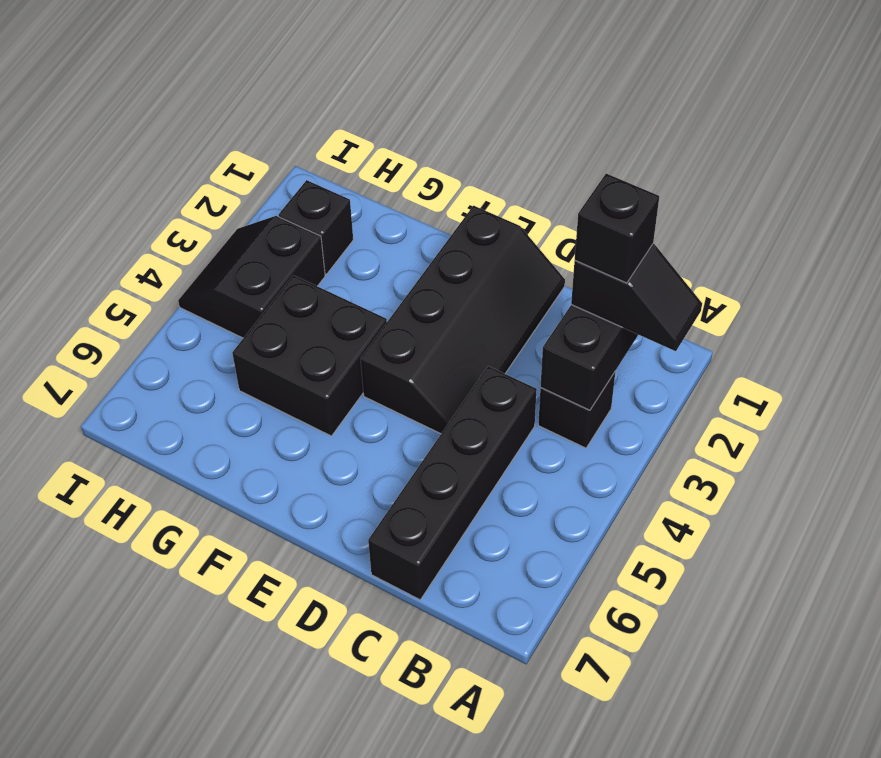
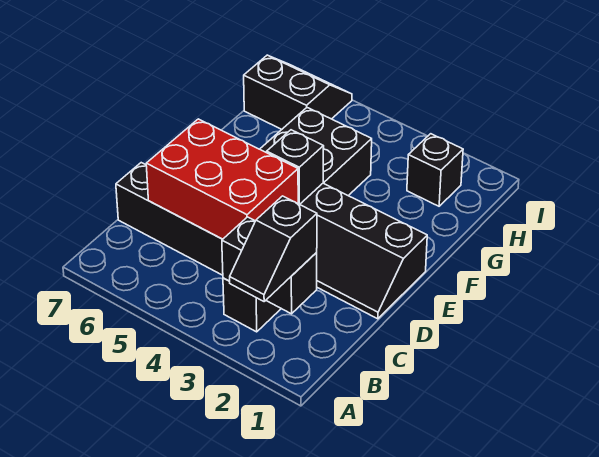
black 1x1 brick [575,174,659,283] -> black 1x1 brick moved to [267,130,324,204]
none -> red 2x3 brick [146,119,298,239]
black 2x2 slope [178,216,325,338] -> black 2x2 slope moved to [244,55,352,130]

